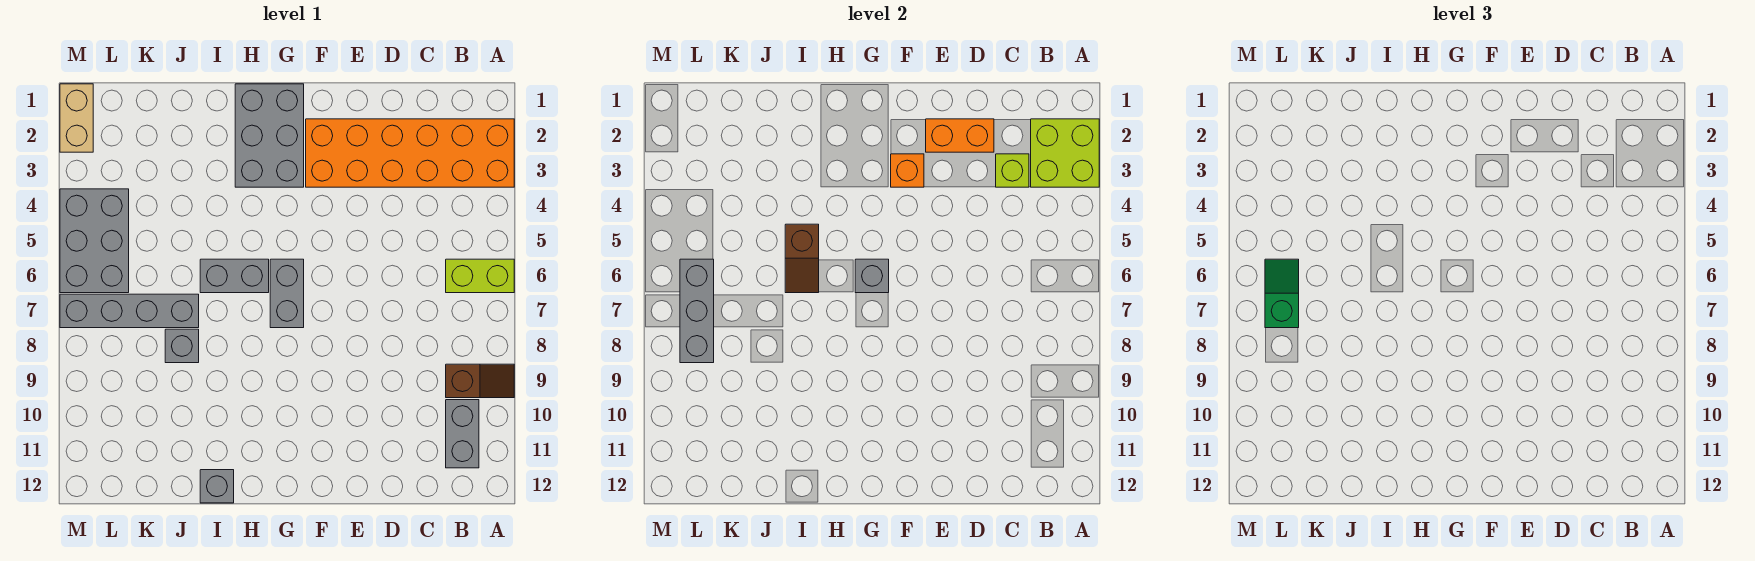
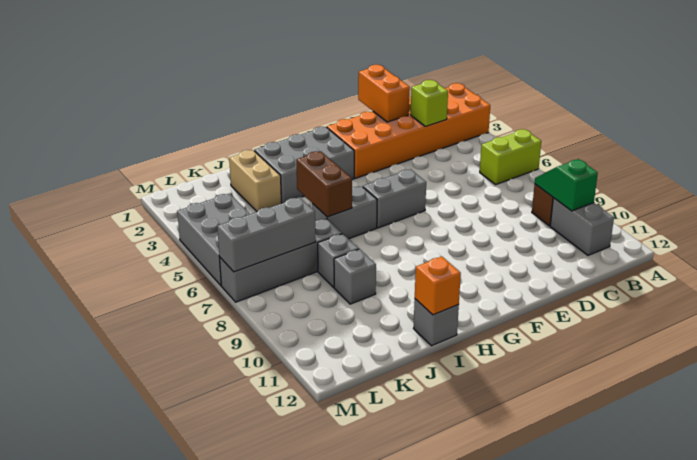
lime 2x2 brick [1031,119,1099,187] -> none
orange 1x2 brick [926,119,994,152] -> orange 1x2 brick turned to [358,65,410,122]
orange 1x1 brick [891,154,924,187] -> orange 1x1 brick moved to [415,257,461,315]
grey 2x3 brick [235,84,304,187] -> grey 2x3 brick turned to [254,127,354,203]
grey 1x2 brick [270,259,304,328] -> grey 1x2 brick turned to [363,169,426,228]
grey 1x1 brick [855,259,889,293] -> grey 1x1 brick moved to [334,249,376,304]
brown 1x2 slope [785,224,819,293] -> brown 1x2 brick [296,151,352,217]
grey 1x3 brick [680,259,714,363] -> grey 1x3 brick turned to [217,197,316,272]
green 1x2 slope [1265,259,1299,328] -> green 1x2 slope moved to [535,159,598,211]
tan 1x2 brick [60,84,93,152] -> tan 1x2 brick moved to [229,150,281,211]

